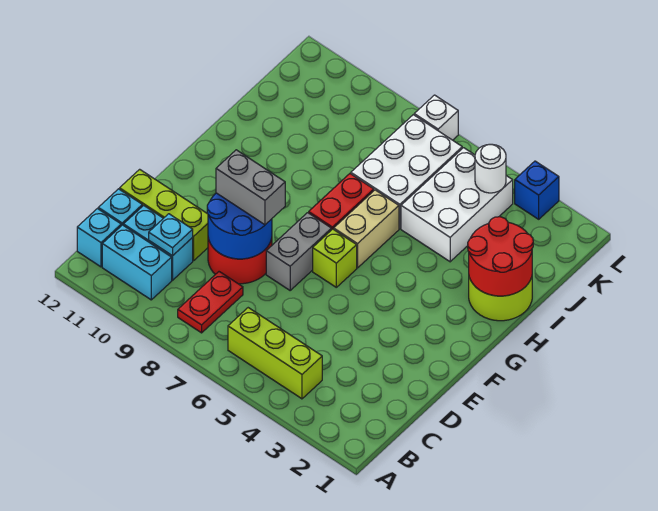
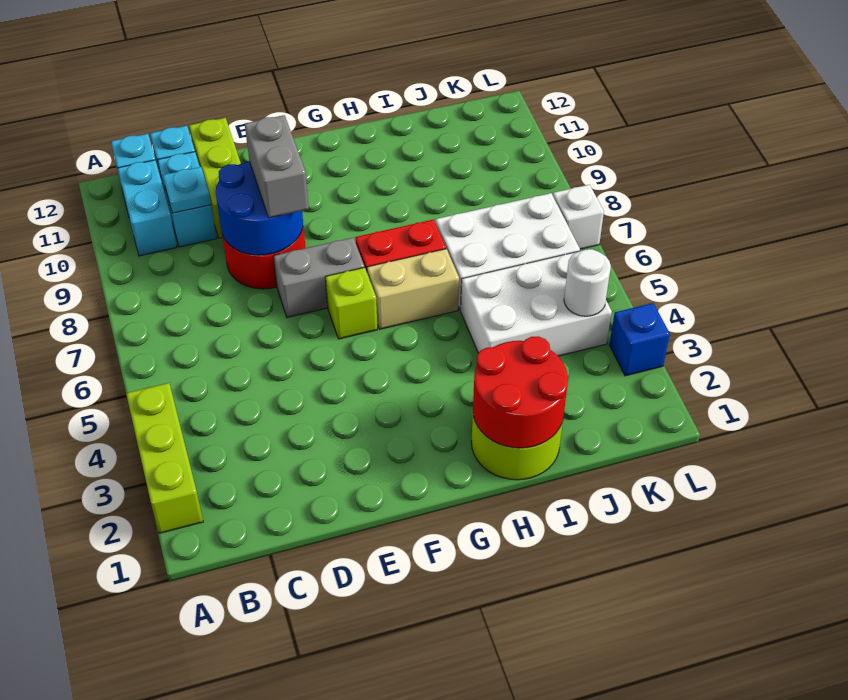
lime 1x3 brick [228,308,322,399] -> lime 1x3 brick moved to [126,383,203,533]
red 1x2 plate [178,272,243,333] -> none

